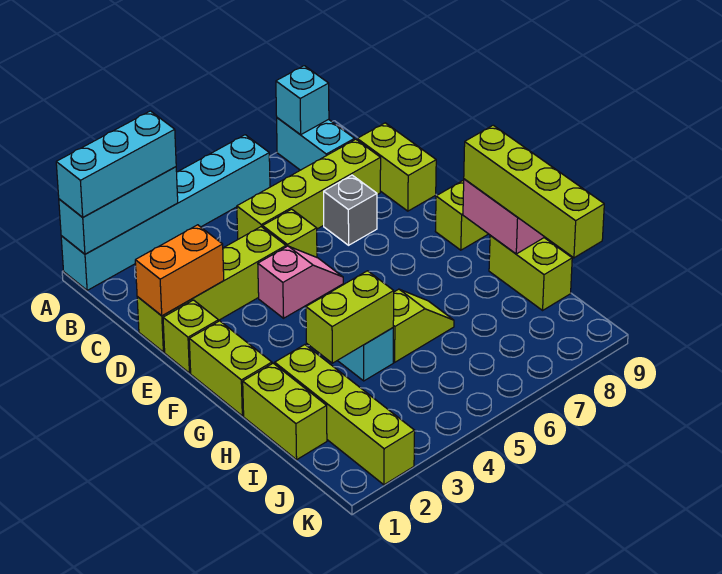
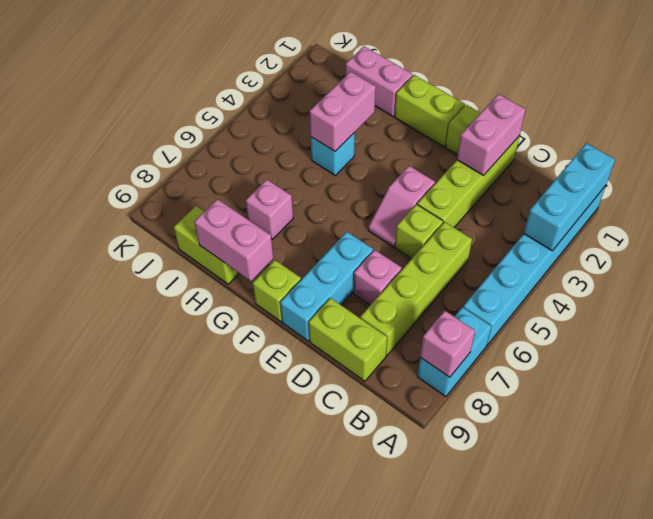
cyan 1x3 brick [56,111,176,217] -> cyan 1x3 brick moved to [280,232,373,341]
cyan 1x2 brick [277,118,355,170] -> cyan 1x2 brick turned to [418,307,491,397]
cyan 1x1 brick [276,66,329,135] -> pink 1x1 brick [420,311,475,377]
orange 1x2 brick [135,225,224,316] -> pink 1x2 brick [457,94,526,175]
grey 1x1 brick [324,175,377,245] -> pink 1x1 brick [354,250,402,305]
lime 1x4 brick [464,125,604,258] -> none
lime 1x2 brick [243,363,327,460] -> pink 1x2 brick [346,46,413,116]
lime 1x4 brick [275,345,415,485] -> none
lime 1x2 brick [306,271,394,363] -> pink 1x2 brick [310,72,376,151]
lime 1x2 slope [393,289,454,362] -> none
none -> pink 1x1 brick [246,180,293,239]

